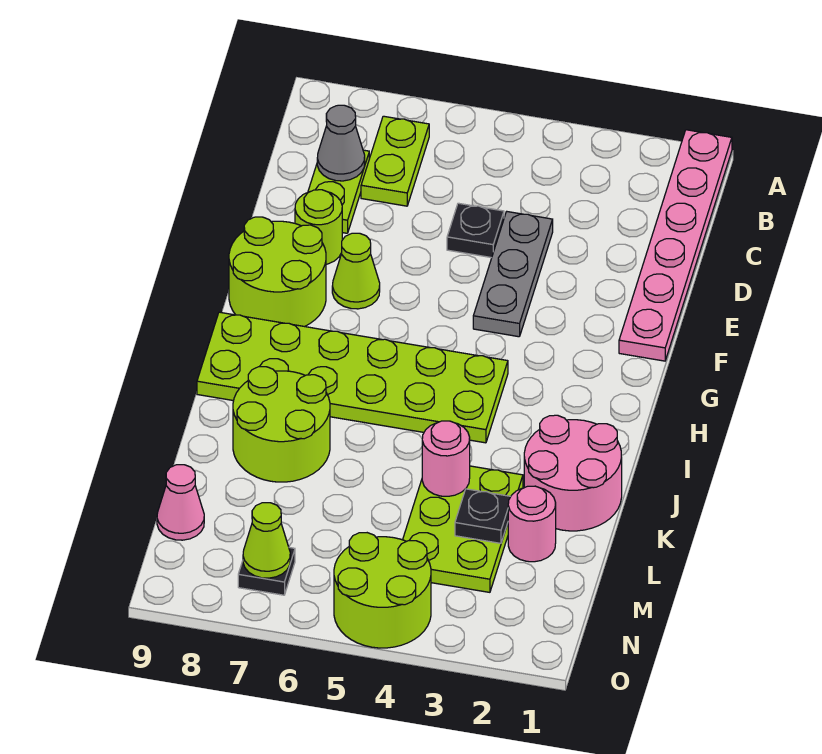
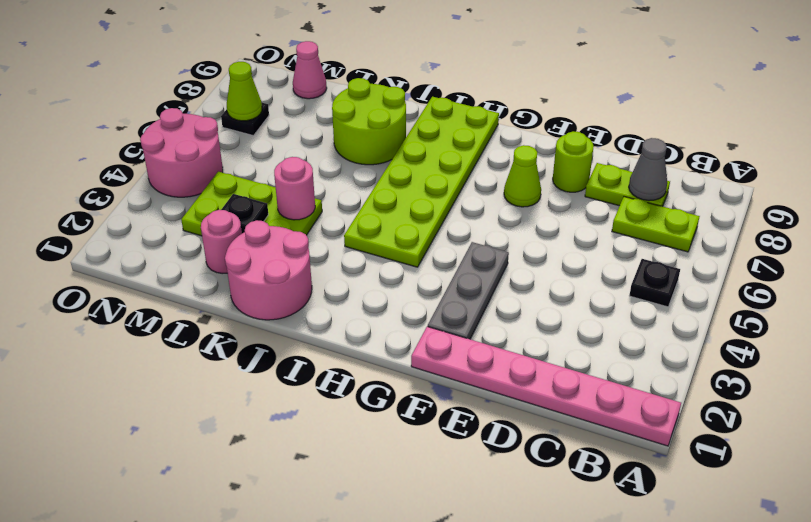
grey 1x3 plate [473,212,553,337] -> grey 1x3 plate turned to [428,242,509,339]
black 1x1 plate [447,203,504,258] -> black 1x1 plate moved to [629,259,680,307]
lime 2x2 round brick [229,217,326,327] -> none
lime 2x2 round brick [334,533,431,648] -> pink 2x2 round brick [140,108,223,197]

